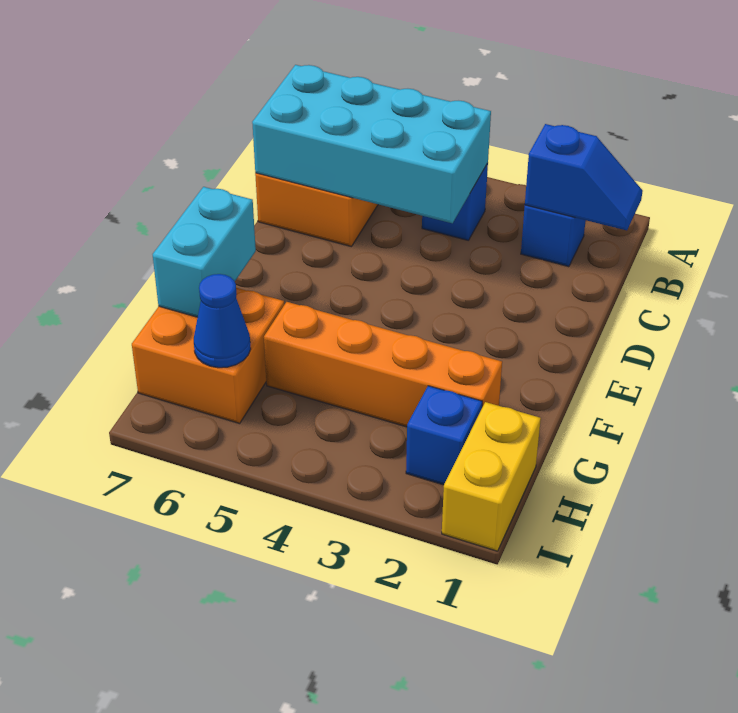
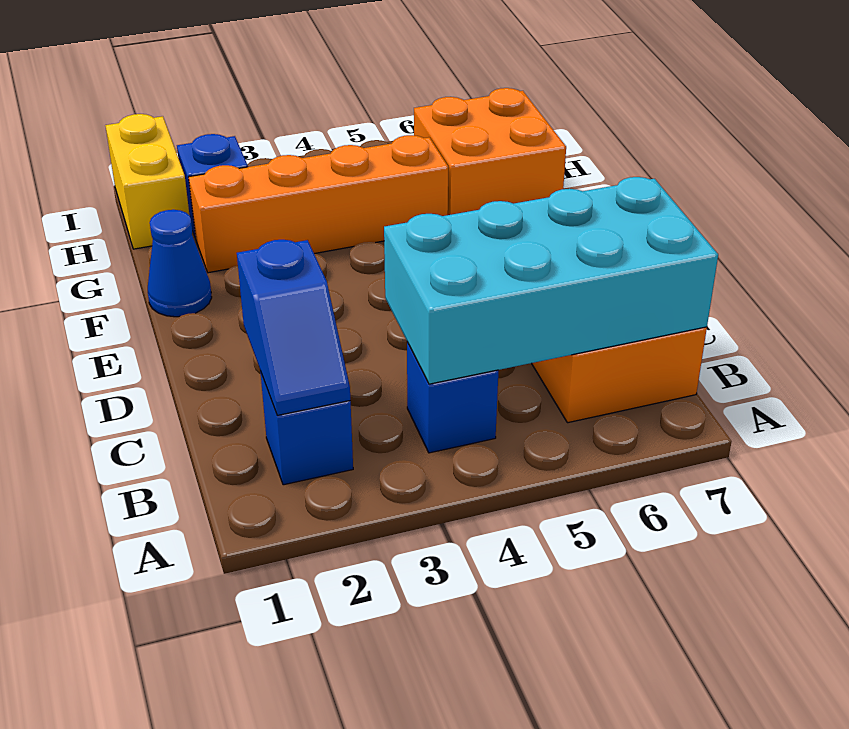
blue 1x2 slope [525,124,643,230] -> blue 1x2 slope turned to [237,240,350,415]
cyan 1x2 brick [153,187,256,317] -> none
blue 1x1 cone [194,274,251,368] -> blue 1x1 cone moved to [148,210,212,317]

